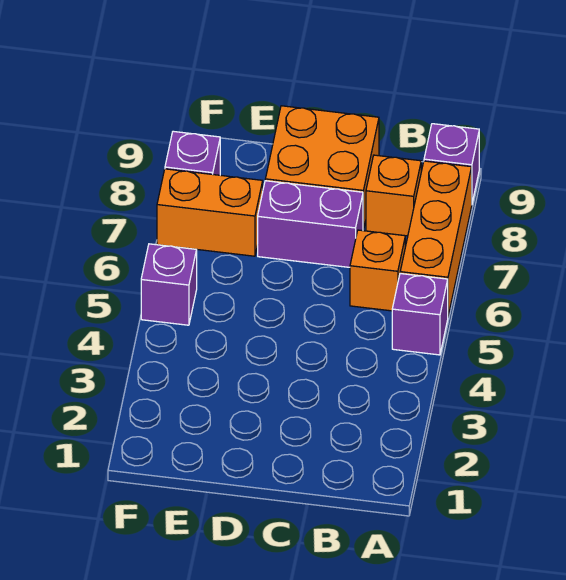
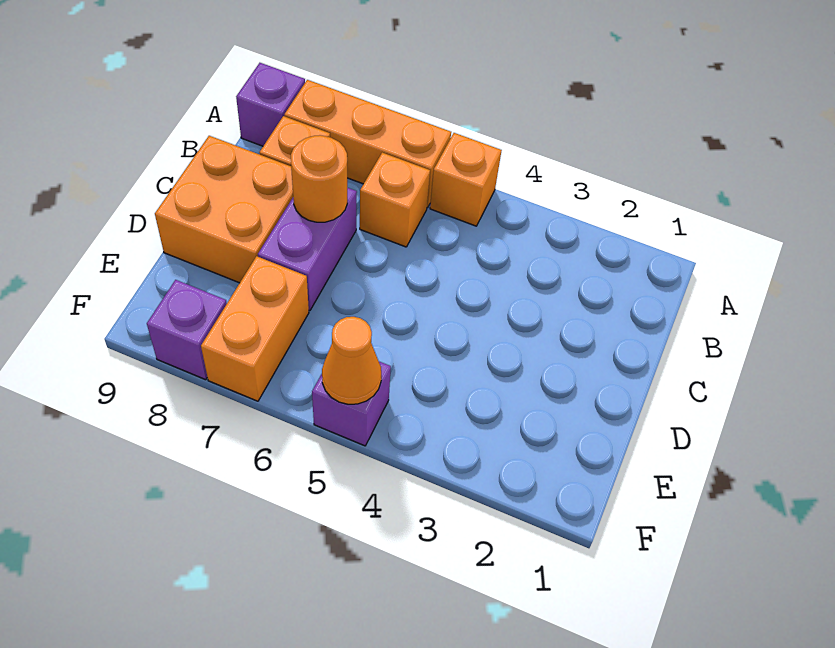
purple 1x1 brick [392,274,448,355] -> orange 1x1 brick [430,133,502,226]
none -> orange 1x1 round brick [291,135,347,222]
none -> orange 1x1 cone [322,317,381,404]

